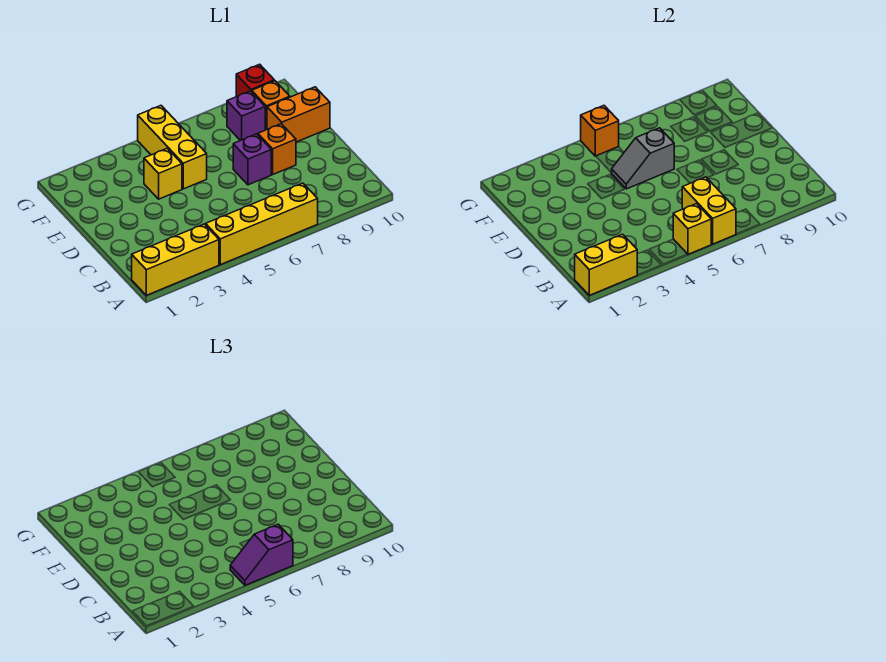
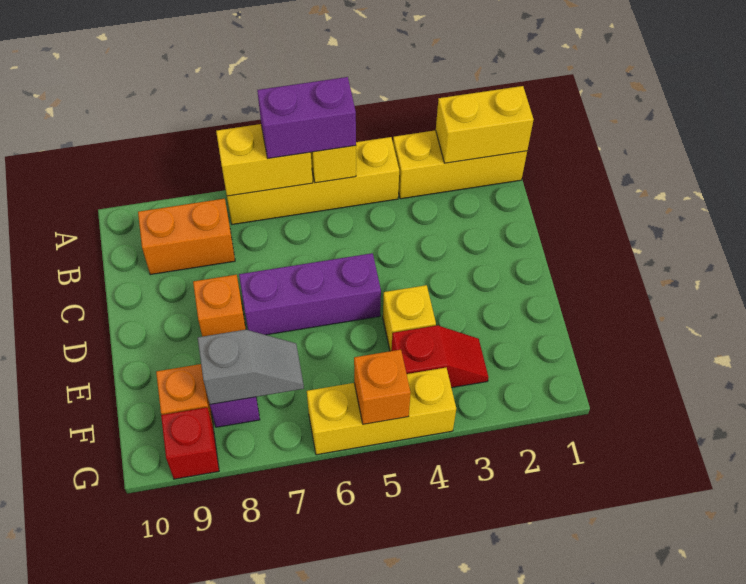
purple 1x2 slope [230,524,293,585] -> purple 1x2 brick [257,77,356,158]
yellow 1x2 brick [682,177,736,244] -> yellow 1x2 brick turned to [216,124,313,196]
purple 1x1 brick [233,134,271,185] -> purple 1x3 brick [239,253,381,335]
yellow 1x3 brick [138,106,207,189] -> yellow 1x3 brick turned to [307,368,456,455]
grey 1x2 slope [612,128,674,189] -> grey 1x2 slope moved to [198,330,304,404]
orange 1x2 brick [267,87,330,142] -> orange 1x2 brick moved to [138,199,235,275]
none -> red 1x2 slope [392,325,489,388]

